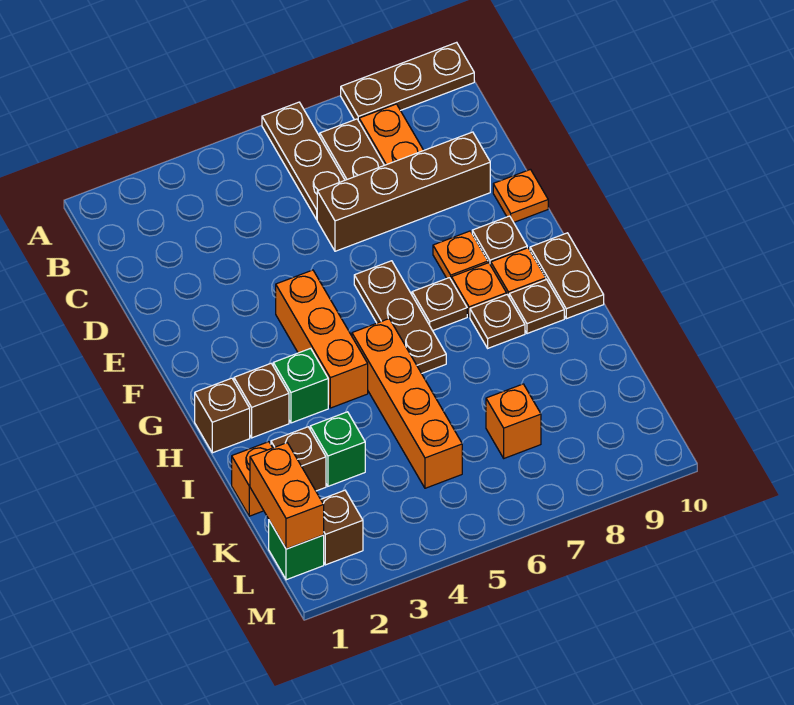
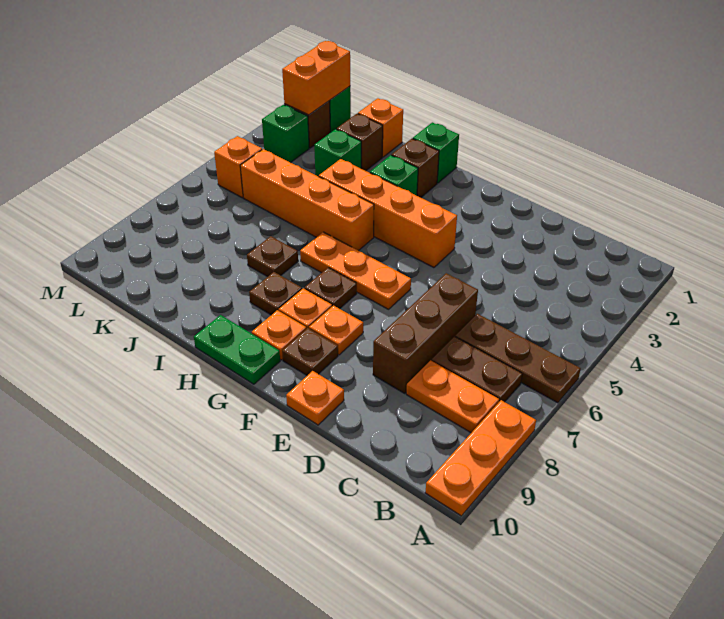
brown 1x3 plate [341,42,474,121] -> orange 1x3 plate [426,400,536,516]
brown 1x4 brick [317,132,490,251] -> brown 1x3 brick [373,273,478,393]
orange 1x3 brick [276,270,368,408] -> orange 1x4 brick [319,159,457,268]
brown 1x3 plate [354,261,446,374] -> orange 1x3 plate [300,232,411,309]
brown 1x2 plate [530,233,604,319] -> green 1x2 plate [194,315,280,384]
brown 1x1 brick [195,378,250,453] -> green 1x1 brick [413,122,459,183]
brown 1x1 plate [509,280,564,334] -> brown 1x1 plate moved to [247,236,298,277]
orange 1x2 brick [250,443,324,549] -> orange 1x2 brick turned to [282,41,350,115]
orange 1x1 brick [486,384,541,458] -> orange 1x1 brick moved to [214,136,262,198]
none -> green 1x1 brick [262,105,309,163]

